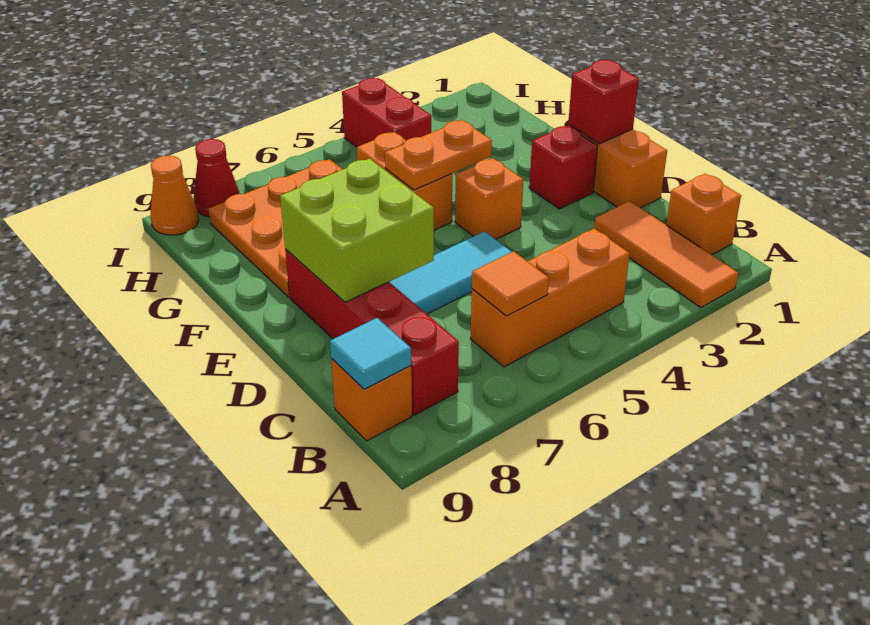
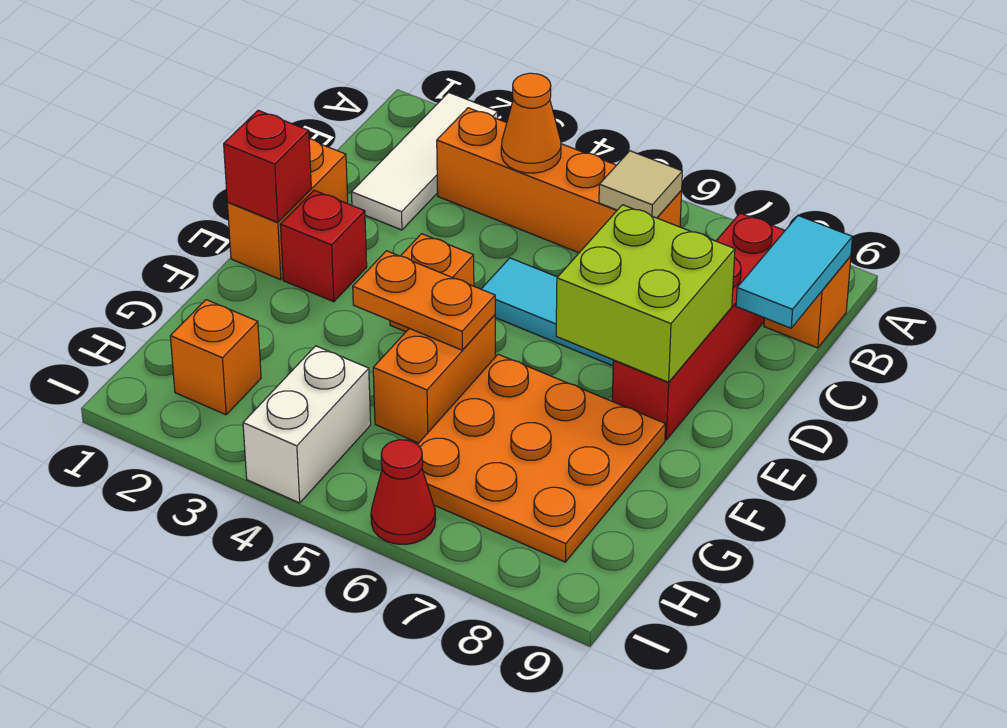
orange 1x3 tile [594,201,738,308] -> white 1x3 tile [352,92,498,230]
orange 1x1 brick [666,174,741,255] -> orange 1x1 brick moved to [170,300,261,415]
orange 1x3 brick [471,229,630,367] -> orange 1x4 brick [437,108,682,253]
orange 1x1 tile [472,251,549,316] -> tan 1x1 tile [599,151,682,218]
cyan 1x1 tile [330,318,411,389] -> cyan 1x2 tile [736,216,852,328]
red 1x2 brick [342,78,431,147] -> white 1x2 brick [243,346,371,503]
red 1x1 cone [194,139,240,217] -> red 1x1 cone moved to [371,440,436,545]
orange 1x1 cone [151,156,199,235] -> orange 1x1 cone moved to [501,73,561,173]

